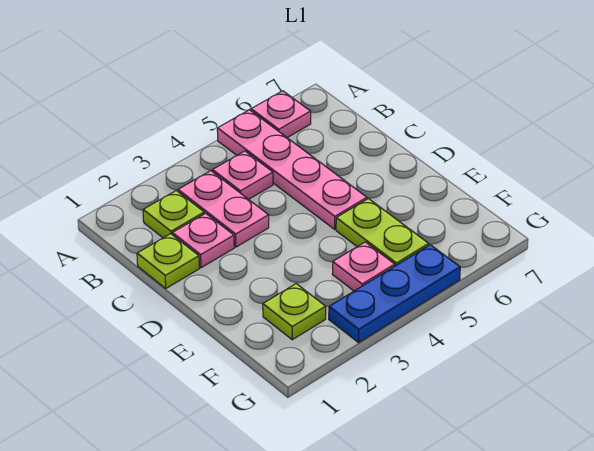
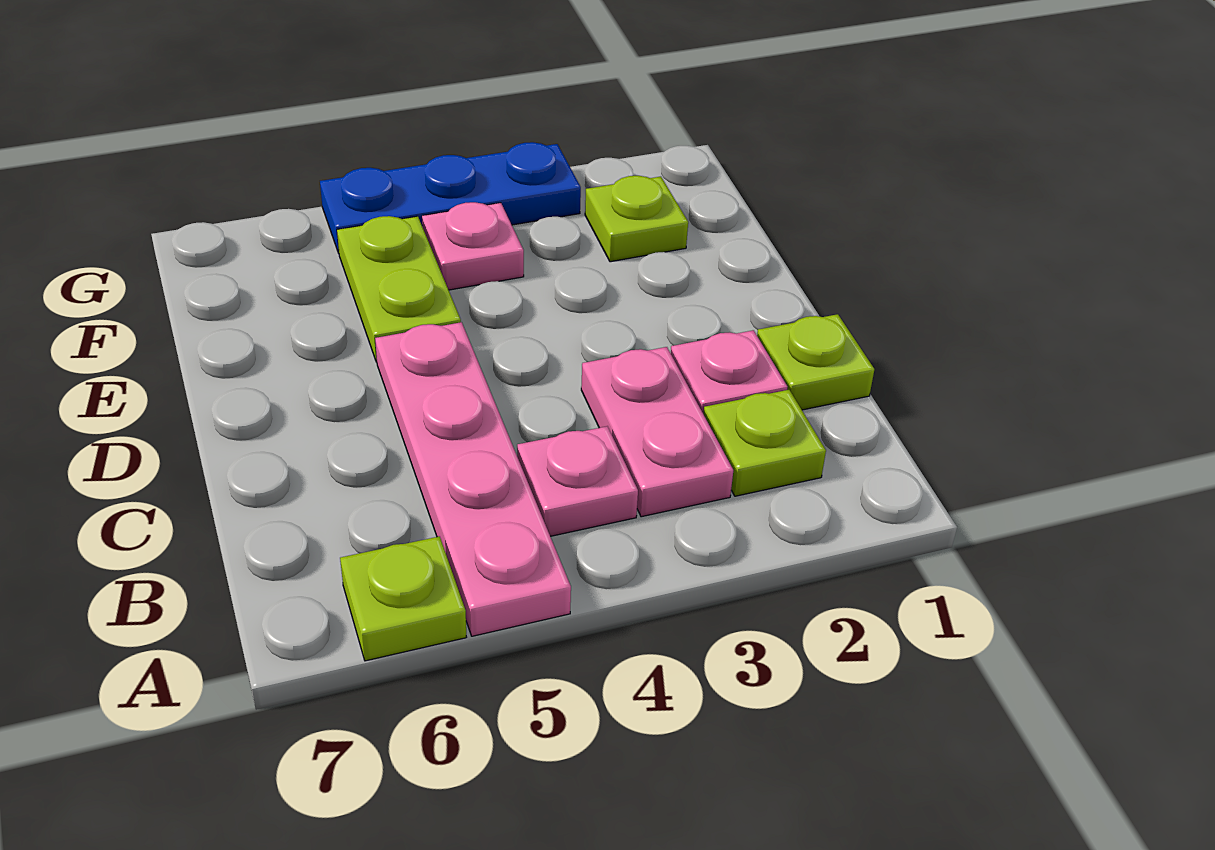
pink 1x1 plate [251,91,311,138] -> lime 1x1 plate [340,536,466,661]

